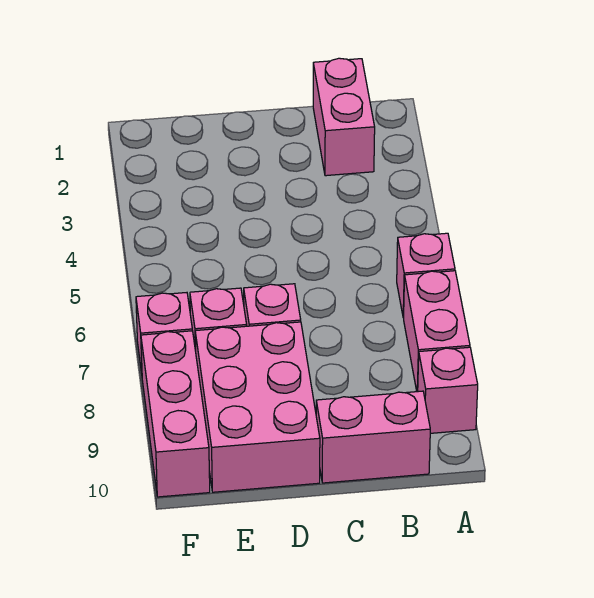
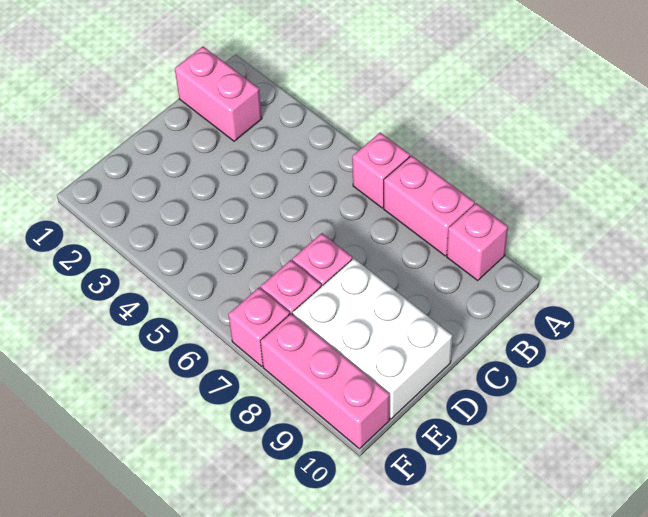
pink 1x2 brick [316,391,430,483] -> none
pink 2x3 brick [195,322,320,492] -> white 2x3 brick [293,258,452,419]

